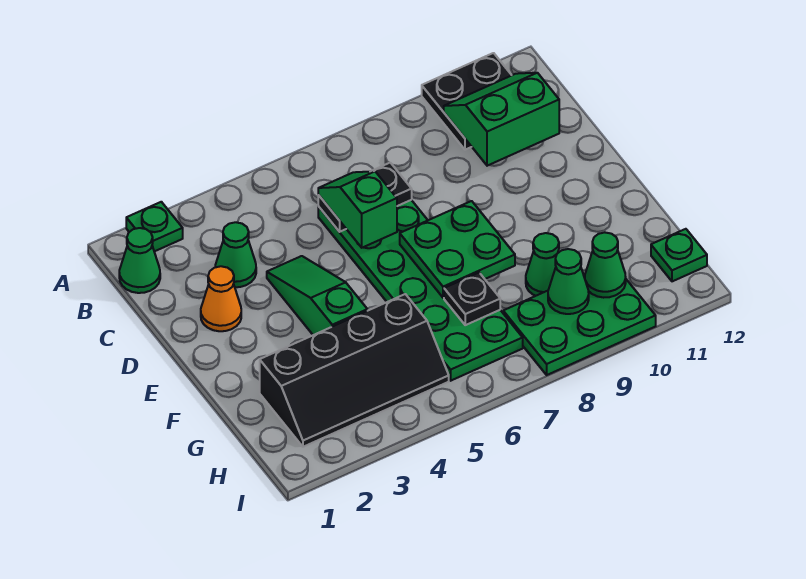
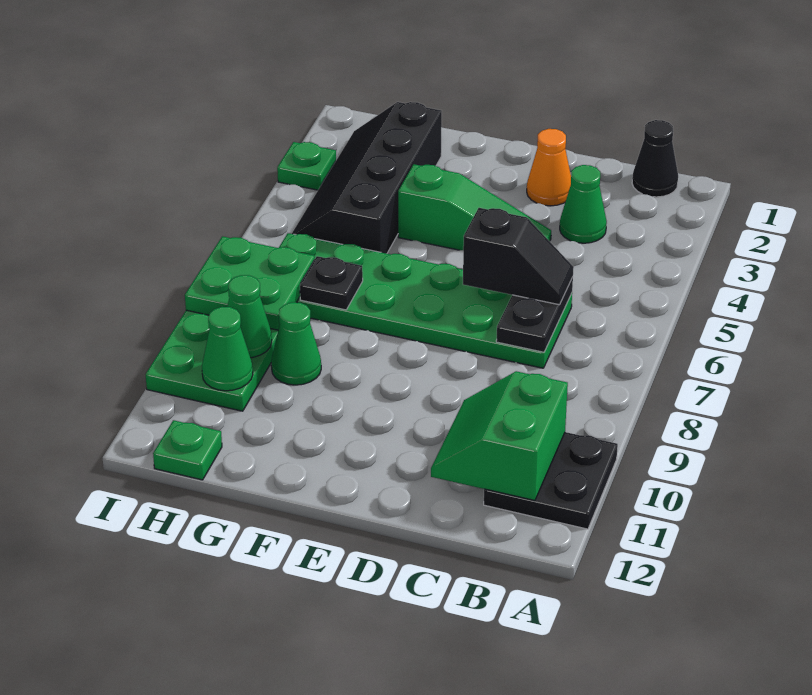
green 1x1 plate [126,202,183,252] -> green 1x1 plate moved to [277,142,336,190]
green 1x1 cone [119,228,160,293] -> black 1x1 cone [632,120,678,197]
green 2x2 slope [444,73,559,166] -> green 2x2 slope turned to [431,371,568,500]
green 1x2 slope [318,171,397,248] -> black 1x2 slope [463,208,574,305]
green 2x2 plate [400,201,515,298] -> green 2x2 plate moved to [185,236,315,330]

